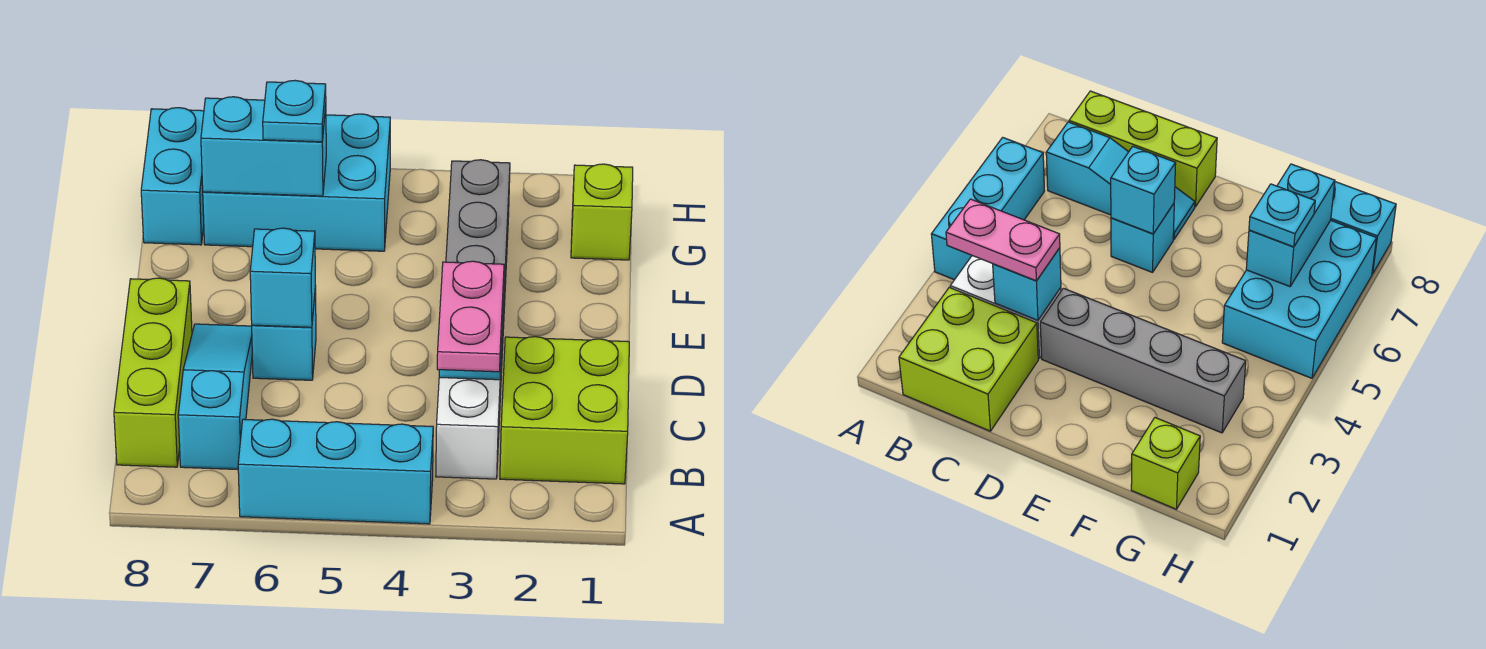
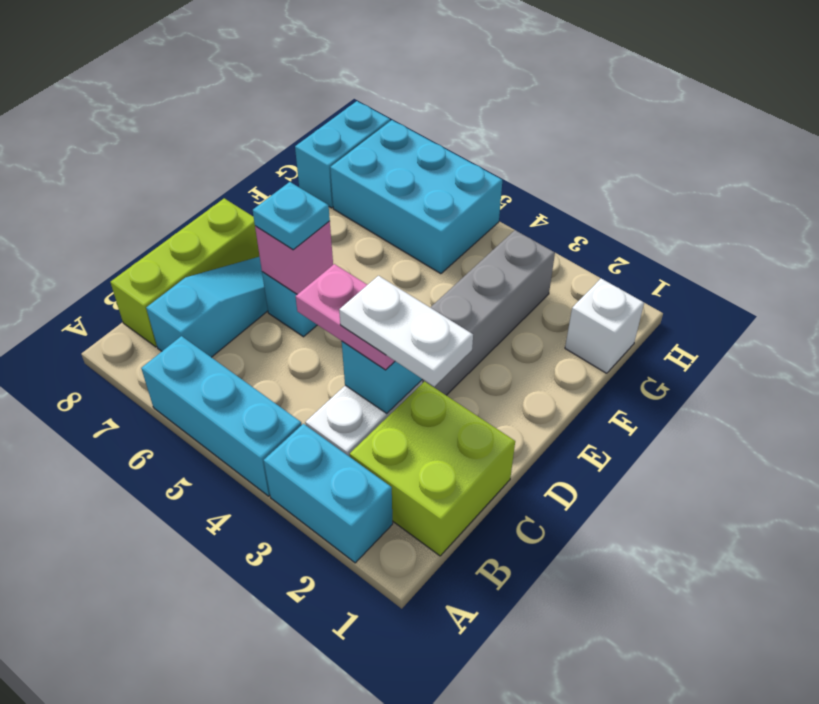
pink 1x2 plate [437,261,504,372] -> pink 1x2 plate turned to [296,264,395,370]
none -> white 1x2 plate [339,276,473,386]
cyan 1x1 brick [250,228,315,327] -> pink 1x1 brick [255,221,333,294]
lime 1x1 brick [571,164,633,260] -> white 1x1 brick [565,279,644,373]
cyan 1x2 brick [201,97,326,196] -> cyan 1x2 brick moved to [264,424,393,563]
cyan 1x1 plate [263,80,326,142] -> cyan 1x1 plate moved to [253,182,330,250]

